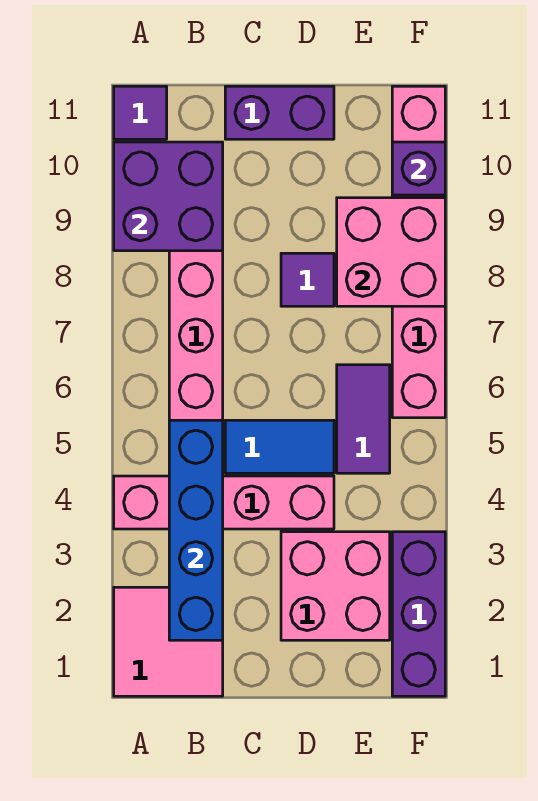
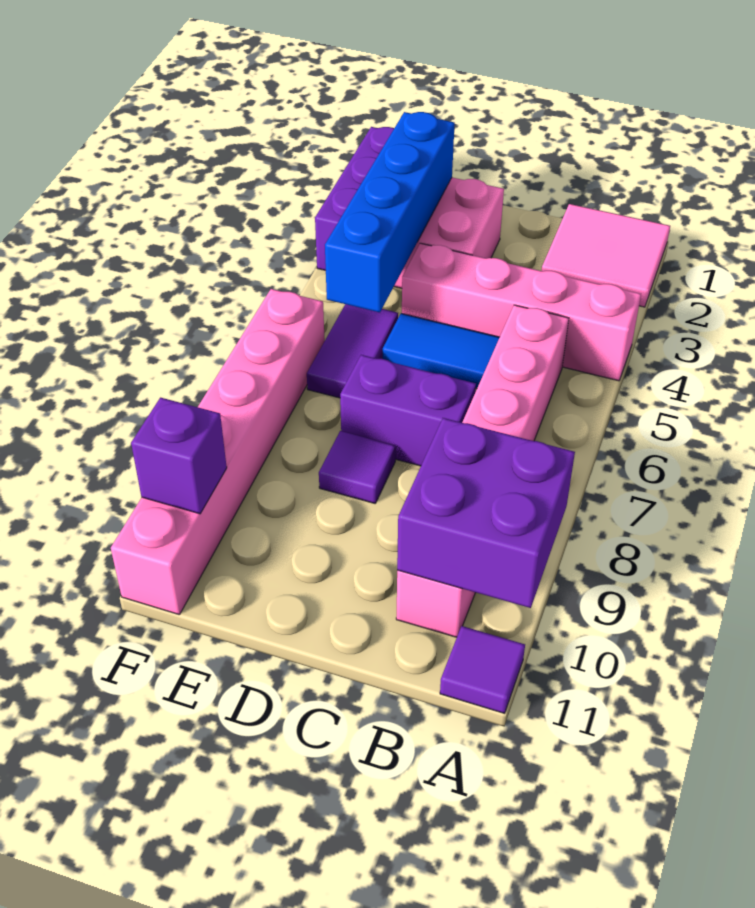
blue 1x4 brick [169,420,223,640] -> blue 1x4 brick moved to [325,112,455,312]
purple 1x2 brick [225,86,334,139] -> purple 1x2 brick moved to [340,355,476,466]
pink 2x2 brick [337,198,445,306] -> none

